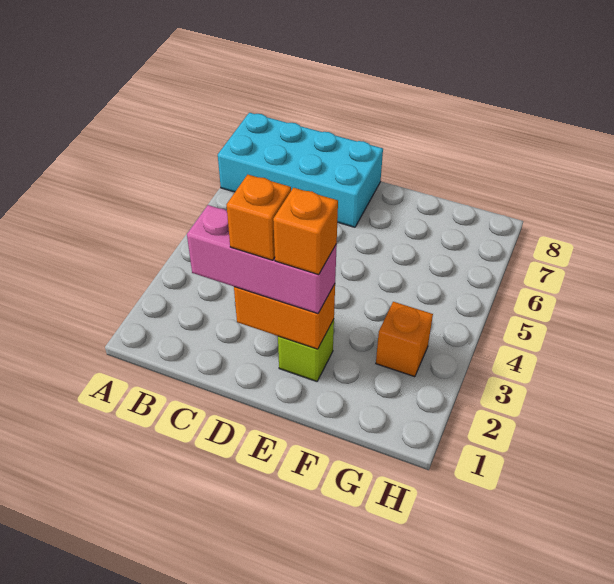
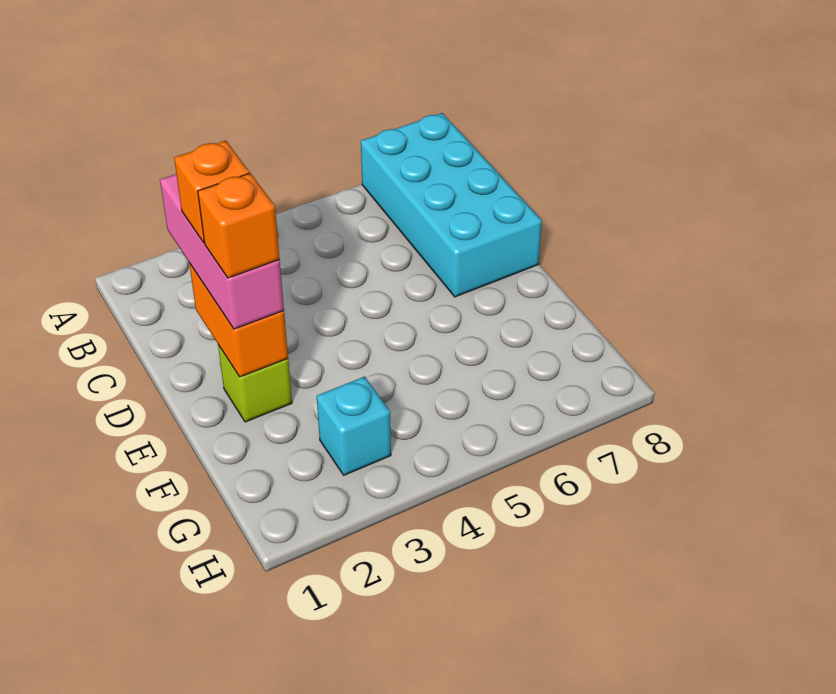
orange 1x1 brick [376,302,433,377] -> cyan 1x1 brick [317,377,391,475]

